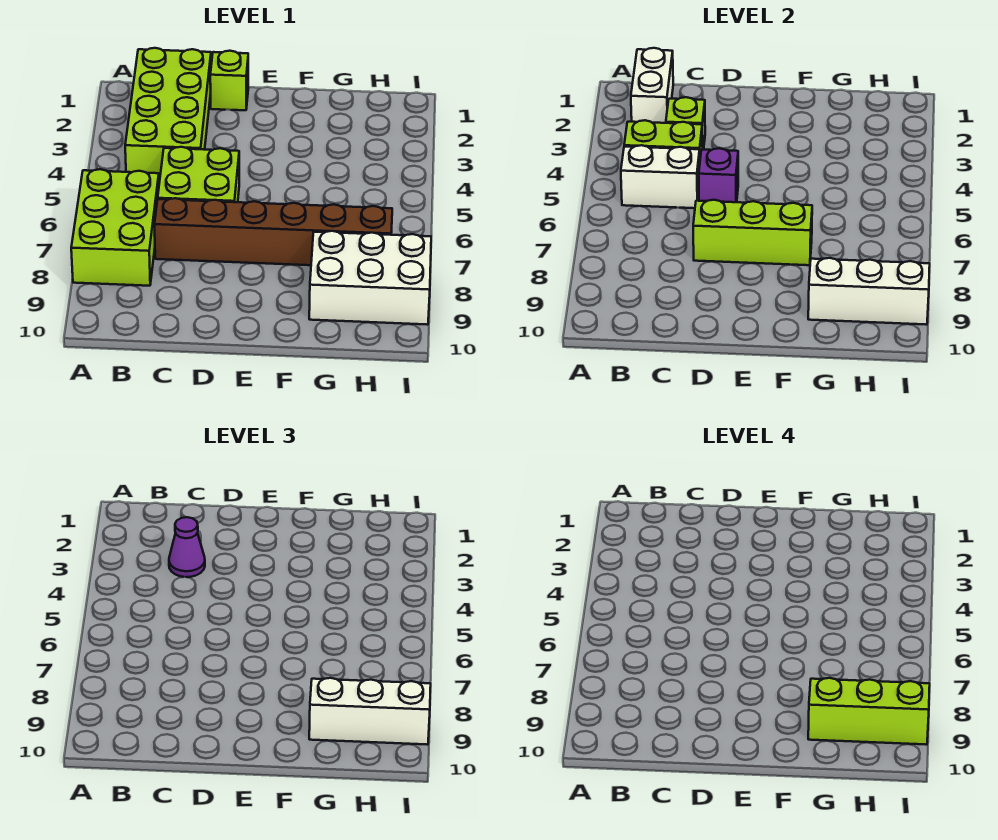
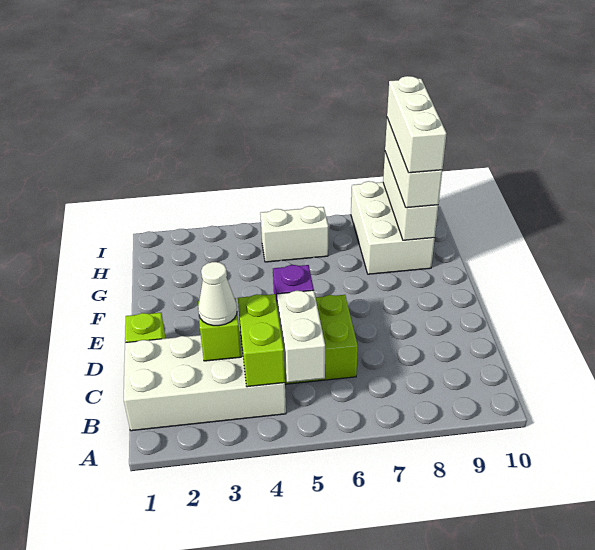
lime 2x3 brick [71,169,159,286] -> none
lime 2x4 brick [125,48,211,181] -> white 2x4 brick [124,331,286,431]
white 1x2 brick [631,48,673,123] -> white 1x2 brick moved to [260,206,328,262]
purple 1x1 cone [169,517,205,577] -> white 1x1 cone [198,262,237,326]
brown 1x6 brick [155,198,392,265] -> none
lime 1x3 brick [693,200,812,265] -> none
lime 1x3 brick [808,678,930,745] -> white 1x3 brick [387,76,447,173]

